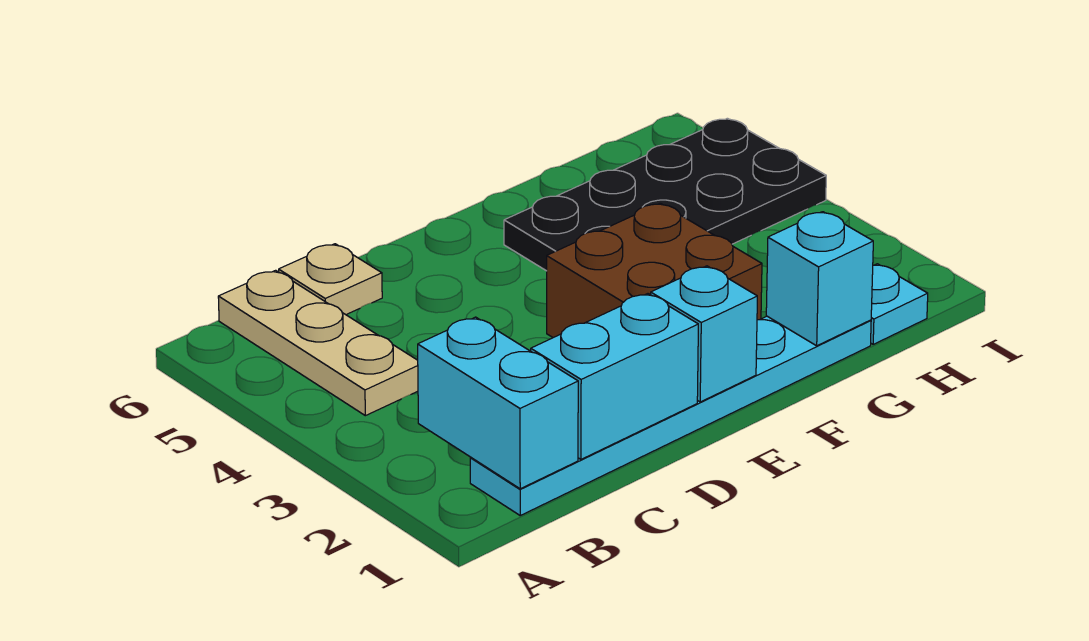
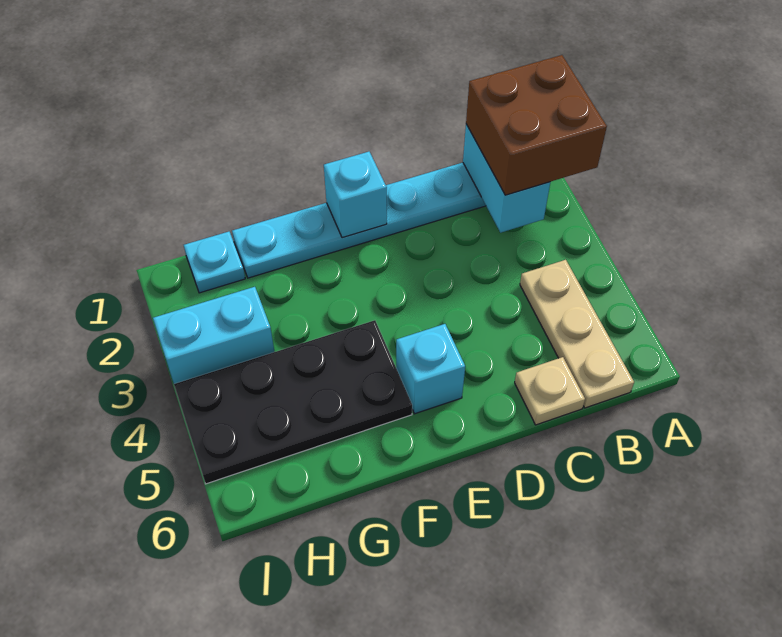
cyan 1x2 brick [531,294,698,459] -> cyan 1x2 brick moved to [153,287,274,384]
brown 2x2 brick [547,203,762,338] -> brown 2x2 brick moved to [466,55,607,195]
cyan 1x1 brick [766,212,873,346] -> cyan 1x1 brick moved to [396,324,465,414]

